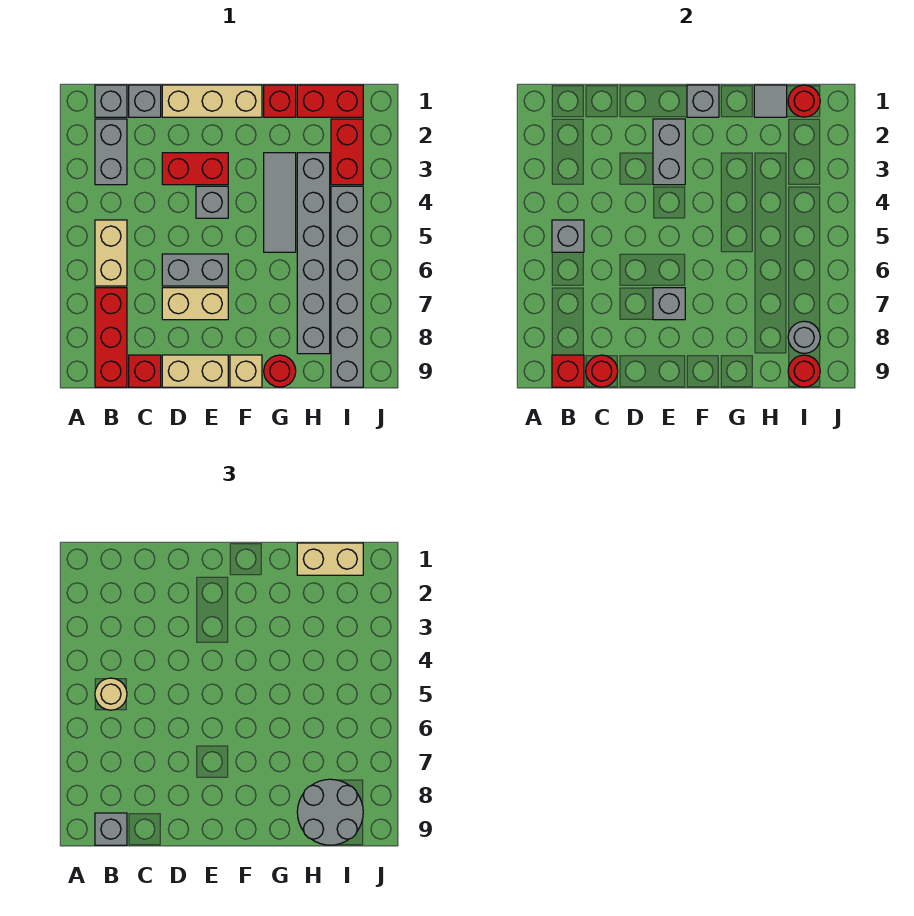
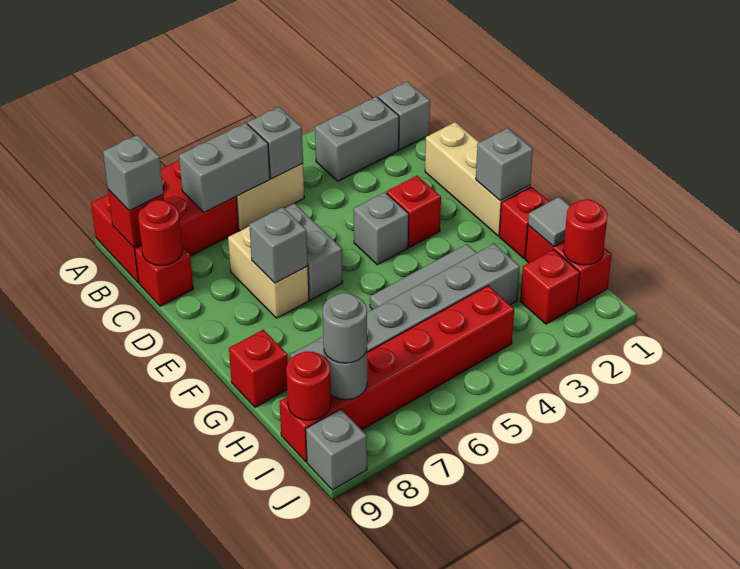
tan 1x1 round brick [95,678,127,710] -> none
red 1x3 brick [95,288,127,387] -> red 2x3 brick [91,160,239,282]
grey 1x1 brick [129,85,161,117] -> grey 1x1 brick moved to [306,409,367,490]
red 1x2 brick [162,153,228,185] -> red 1x1 brick [386,176,441,247]
tan 1x2 brick [162,355,228,387] -> none
grey 1x2 brick [653,119,685,185] -> grey 1x2 brick moved to [179,123,270,212]
tan 1x1 brick [230,355,262,387] -> none
red 1x1 round brick [264,355,296,387] -> red 1x1 brick [229,330,288,407]
tan 1x2 brick [297,543,363,575] -> none
grey 2x2 round brick [297,779,363,845] -> grey 1x1 round brick [323,293,367,363]
red 1x2 brick [331,119,363,185] -> red 1x1 brick [520,249,580,324]
grey 1x6 brick [331,186,363,387] -> red 1x6 brick [279,286,514,462]

